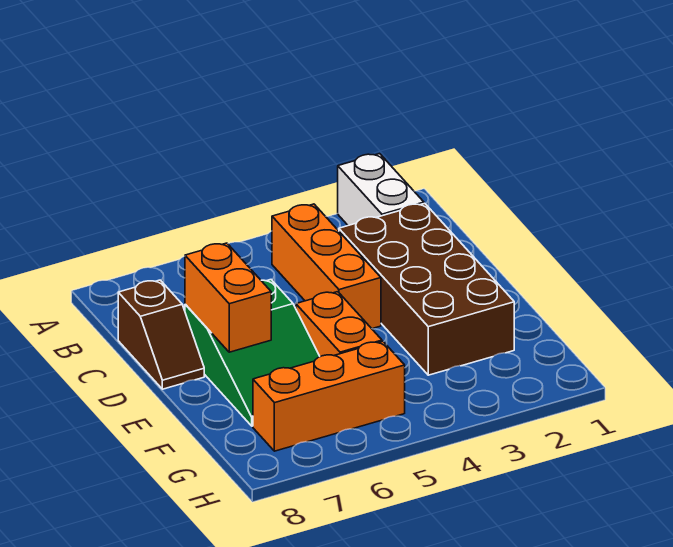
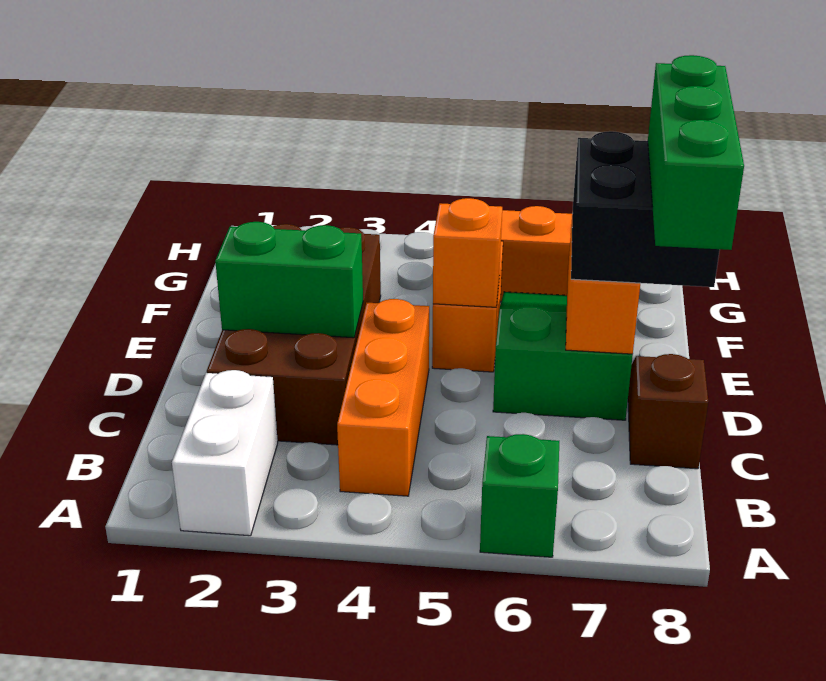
none -> green 1x1 brick [480,434,559,557]
none -> green 1x3 brick [648,55,744,250]
none -> green 1x2 brick [215,222,363,338]
none -> black 2x2 brick [571,131,720,287]
none -> orange 1x1 brick [433,198,502,307]

